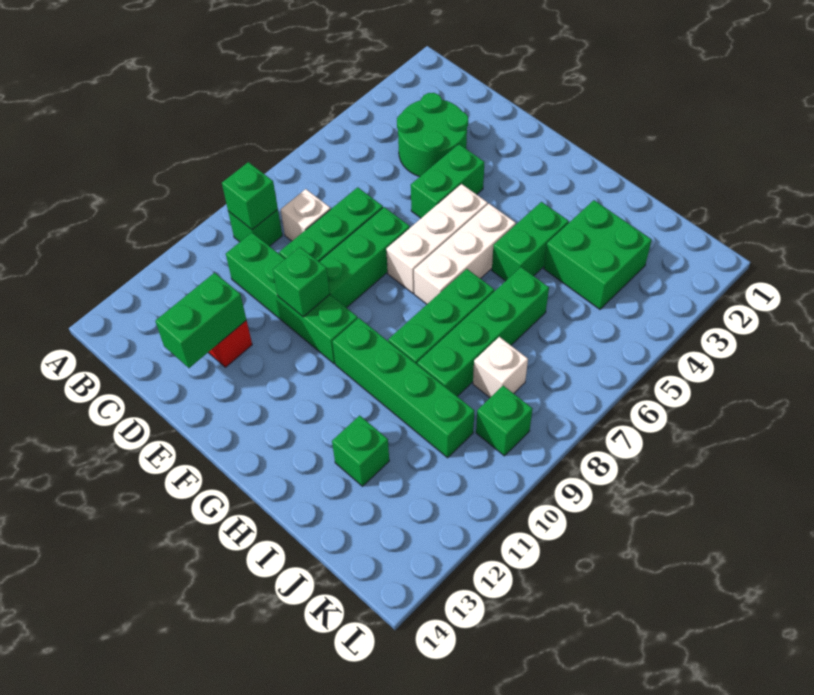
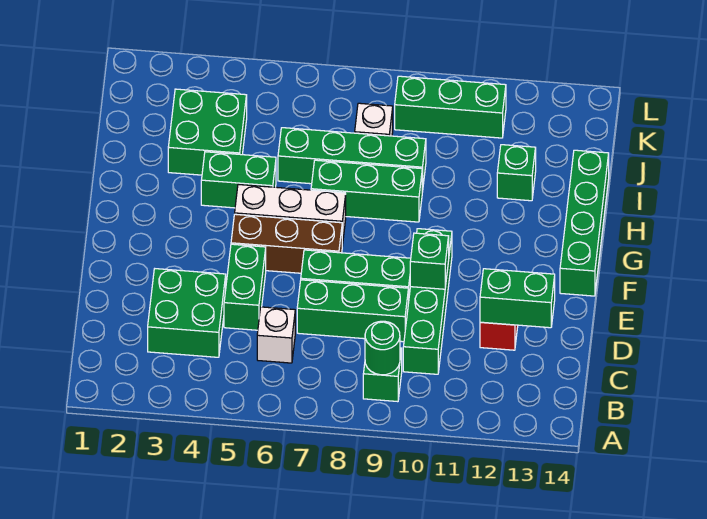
green 1x1 brick [222,162,278,230] -> green 1x1 round brick [365,321,400,375]
green 2x2 round brick [397,93,468,177] -> green 2x2 brick [148,269,226,357]
white 1x1 brick [281,189,331,241] -> white 1x1 brick moved to [257,307,295,363]
green 1x2 brick [411,144,484,218] -> green 1x2 brick turned to [224,244,266,330]
white 1x3 brick [386,184,488,293] -> brown 1x3 brick [231,214,342,273]
green 1x4 brick [332,318,474,458] -> green 1x4 brick moved to [560,150,609,296]
green 1x1 brick [476,386,533,456] -> green 1x3 brick [395,76,506,138]

